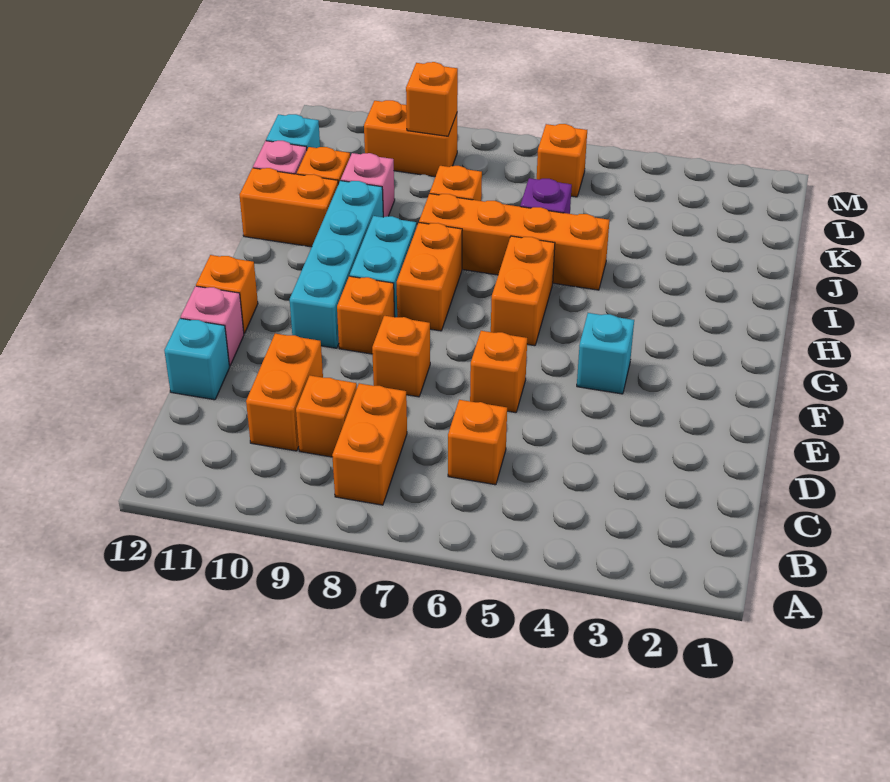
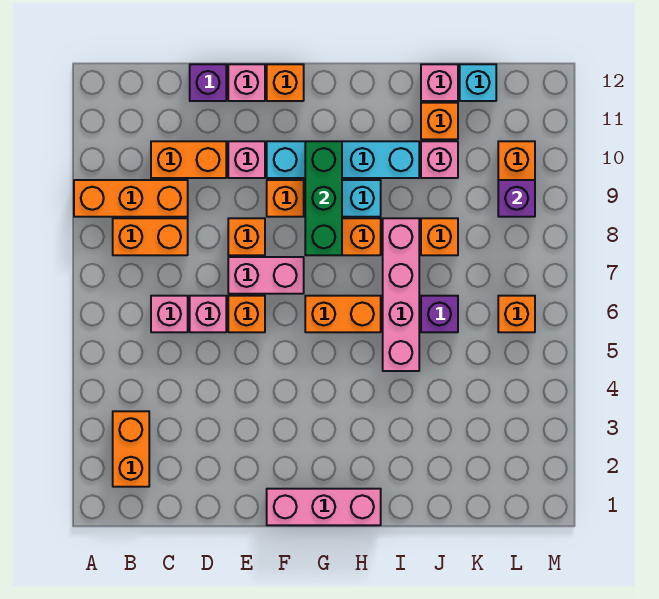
orange 1x1 brick [448,400,507,485] -> pink 1x1 brick [151,296,188,332]
orange 1x1 brick [296,376,357,457] -> orange 1x3 brick [74,180,188,217]
none -> pink 1x1 brick [190,296,226,332]
cyan 1x1 brick [164,318,230,400] -> purple 1x1 brick [190,64,226,101]
none -> pink 1x2 brick [228,257,304,294]
none -> pink 1x1 brick [228,141,265,178]
none -> pink 1x3 brick [267,489,381,525]
cyan 1x1 brick [577,313,634,394] -> none
none -> green 1x3 brick [305,141,342,255]
orange 1x4 brick [419,194,609,290] -> pink 1x4 brick [383,218,419,371]
orange 1x2 brick [240,168,338,247] -> orange 1x2 brick moved to [113,411,149,487]
orange 1x1 brick [406,62,458,136] -> purple 1x1 brick [498,180,535,217]

